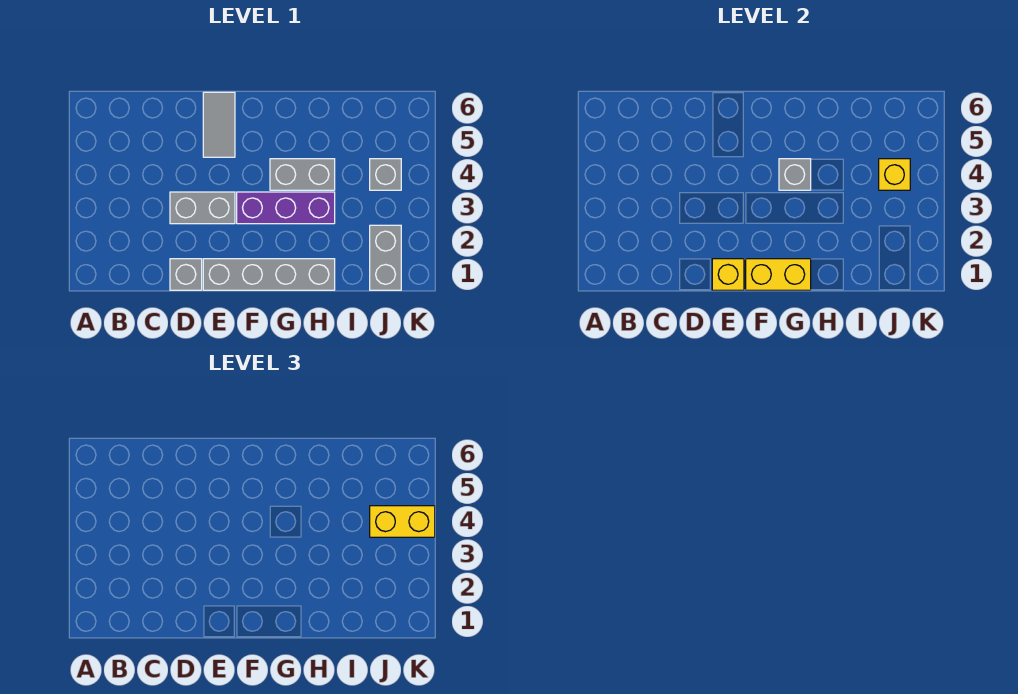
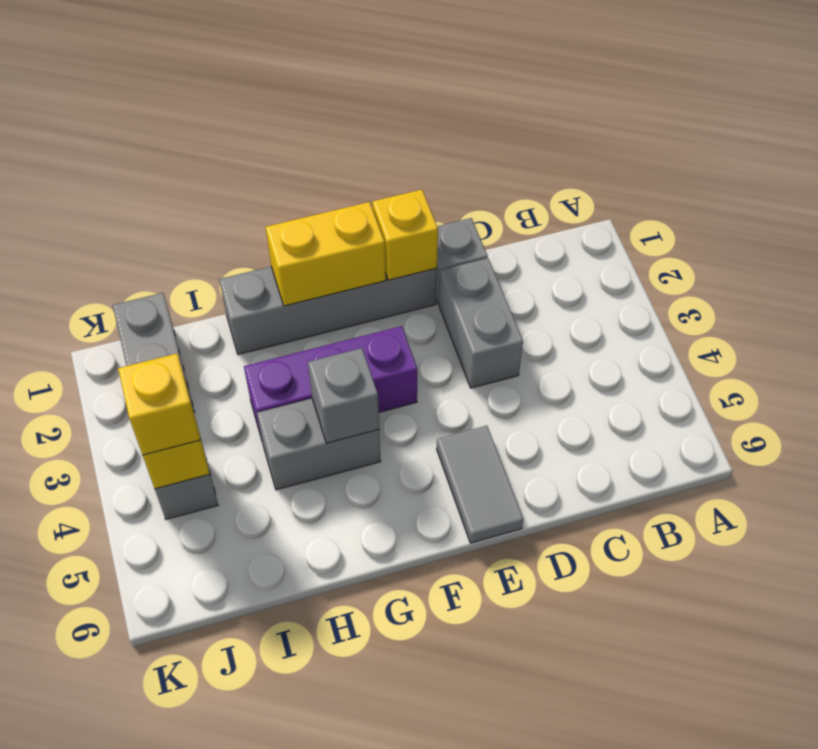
grey 1x2 brick [170,192,235,224] -> grey 1x2 brick turned to [439,258,523,388]
yellow 1x2 brick [370,506,435,537] -> yellow 1x1 brick [118,354,200,455]

